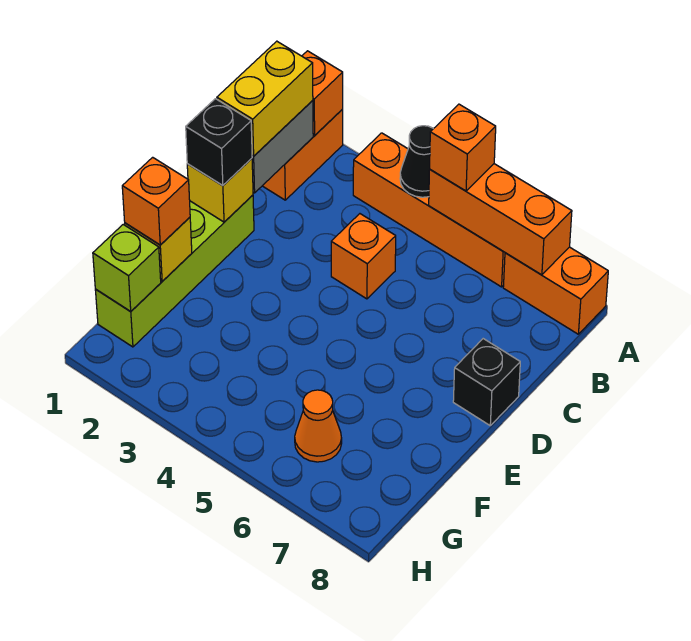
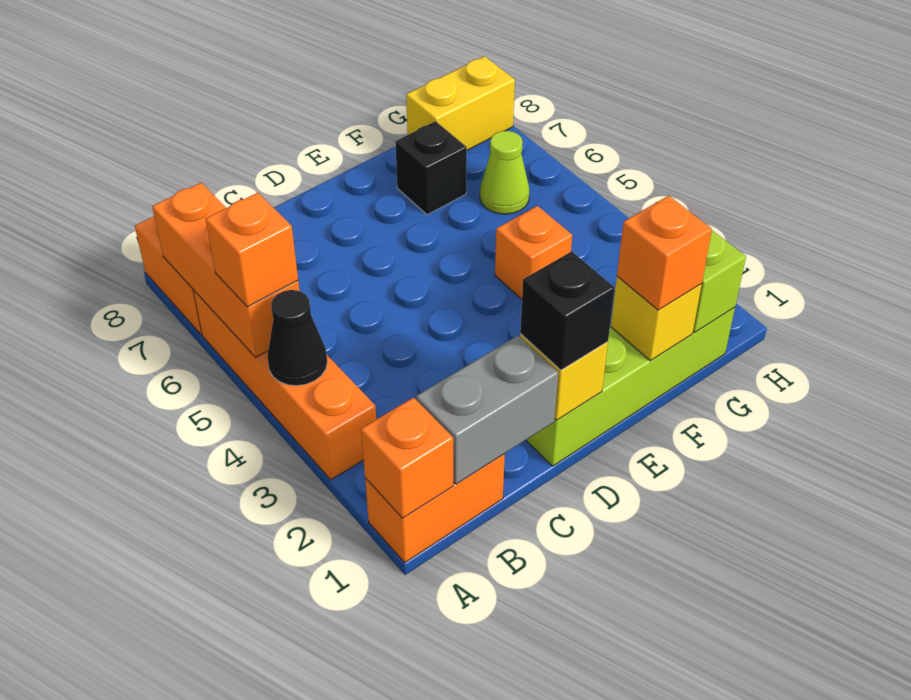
yellow 1x2 brick [217,41,313,156] -> yellow 1x2 brick moved to [406,56,515,150]
orange 1x1 brick [331,214,396,299] -> orange 1x1 brick moved to [495,206,572,299]
black 1x1 brick [453,339,520,425] -> black 1x1 brick moved to [395,121,467,215]
orange 1x1 cone [295,390,342,462] -> lime 1x1 cone [480,131,529,214]

